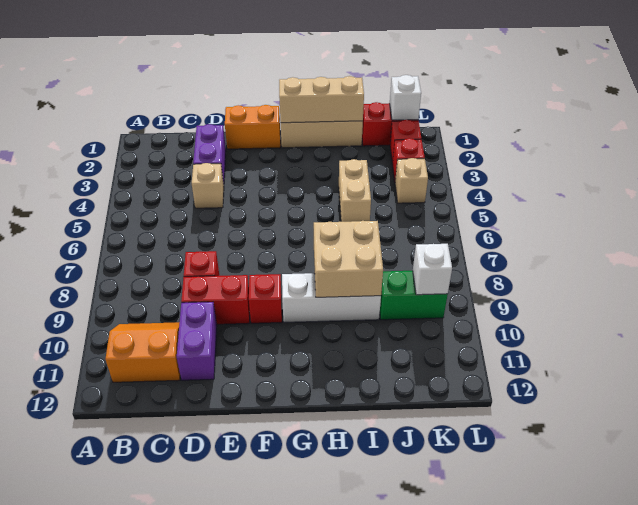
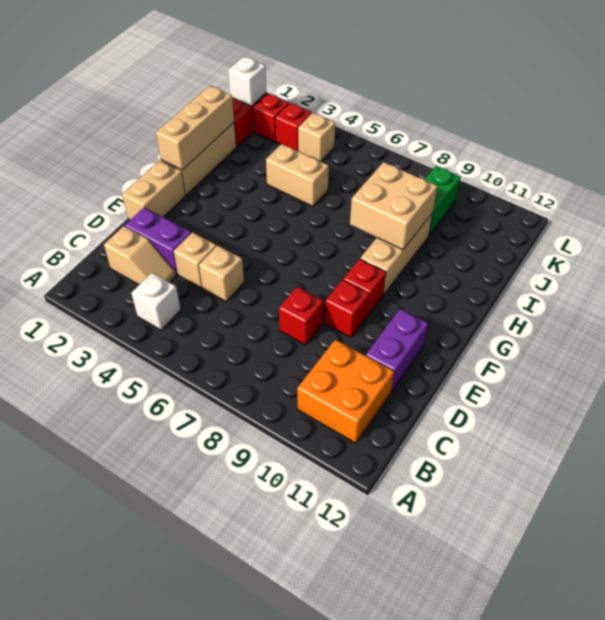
orange 2x2 slope [106,322,180,382] -> orange 2x2 brick [297,340,394,443]
none -> tan 1x2 slope [104,226,176,285]
none -> tan 1x1 brick [199,246,244,301]
red 1x2 brick [181,275,250,324] -> red 1x1 brick [325,280,369,337]
purple 1x2 brick [177,302,217,380] -> purple 1x2 brick turned to [366,309,428,392]
orange 1x2 brick [225,105,280,149] -> tan 1x2 brick [122,161,185,220]
white 1x3 brick [282,273,381,322] -> tan 1x3 brick [360,213,433,295]
white 1x1 brick [413,244,452,295] -> white 1x1 brick moved to [131,273,181,330]

